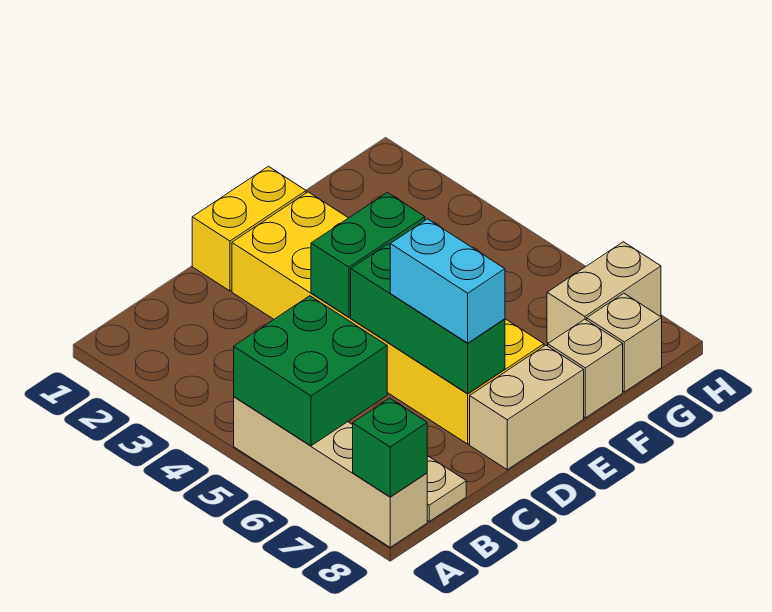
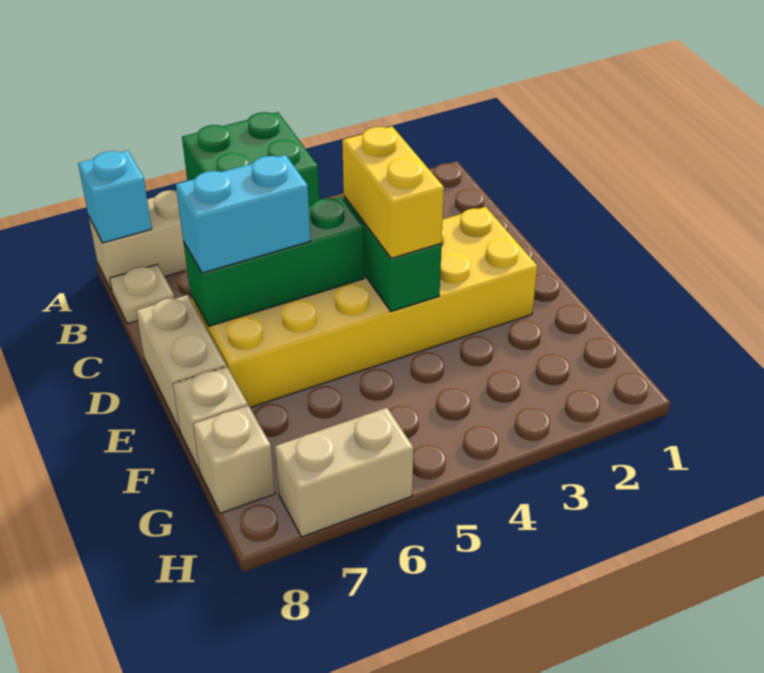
green 1x1 brick [353,398,427,497] -> cyan 1x1 brick [78,150,152,243]
yellow 1x2 brick [192,166,306,291] -> yellow 1x2 brick moved to [342,126,444,258]
tan 1x2 brick [547,242,661,343] -> tan 1x2 brick turned to [275,408,413,537]

